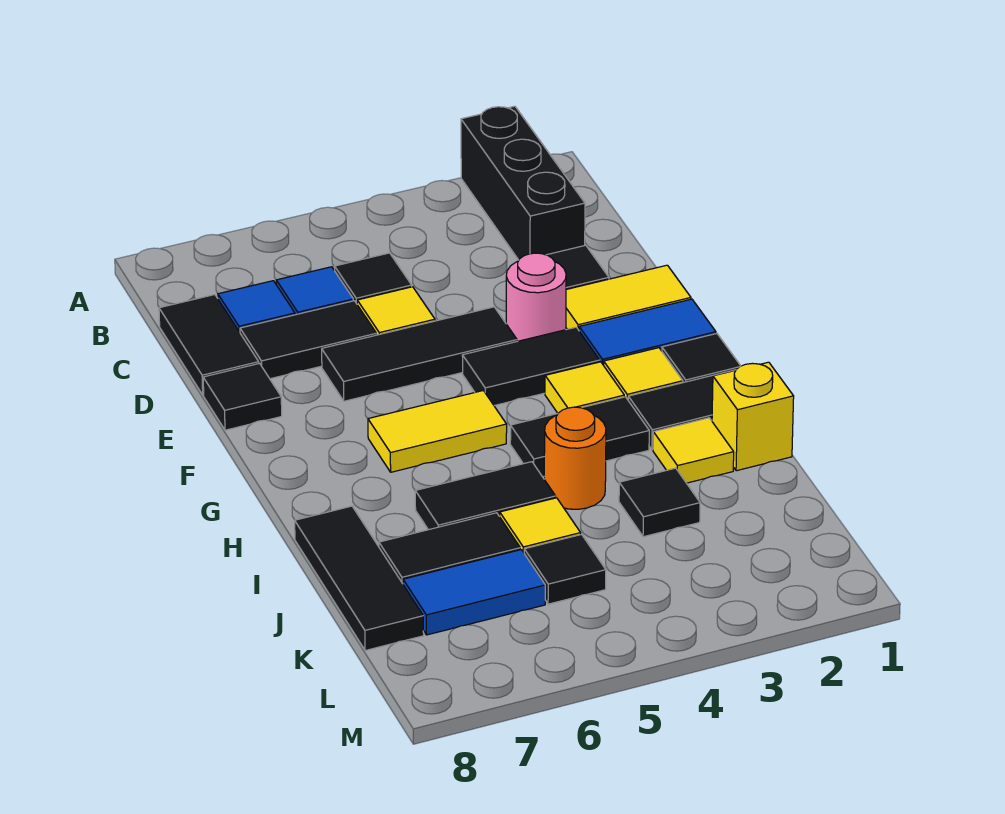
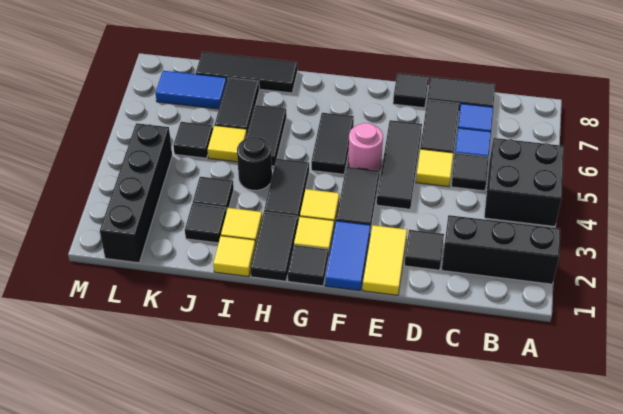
none -> black 2x2 brick [484,138,564,227]
pink 1x1 round brick [506,253,566,341] -> pink 1x1 round brick moved to [348,123,383,171]
yellow 1x2 tile [368,391,507,472] -> black 1x2 tile [311,113,354,174]
yellow 1x1 brick [712,362,794,471] -> yellow 1x1 tile [213,236,256,277]
orange 1x1 round brick [544,407,606,509] -> black 1x1 round brick [237,137,272,190]
none -> black 1x1 tile [185,203,226,243]
blue 1x2 tile [403,550,545,635] -> blue 1x2 tile turned to [156,71,227,109]
none -> black 1x4 brick [100,123,172,263]

